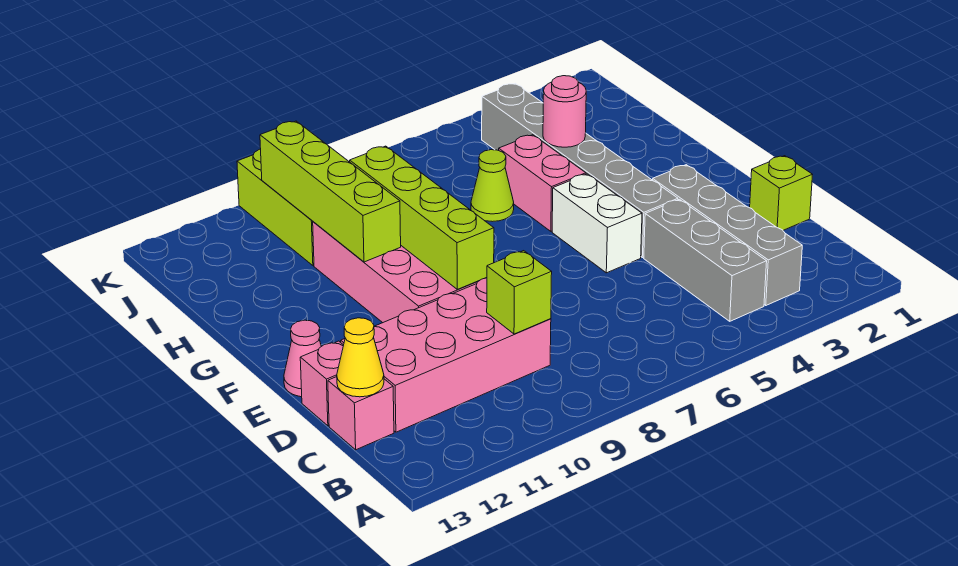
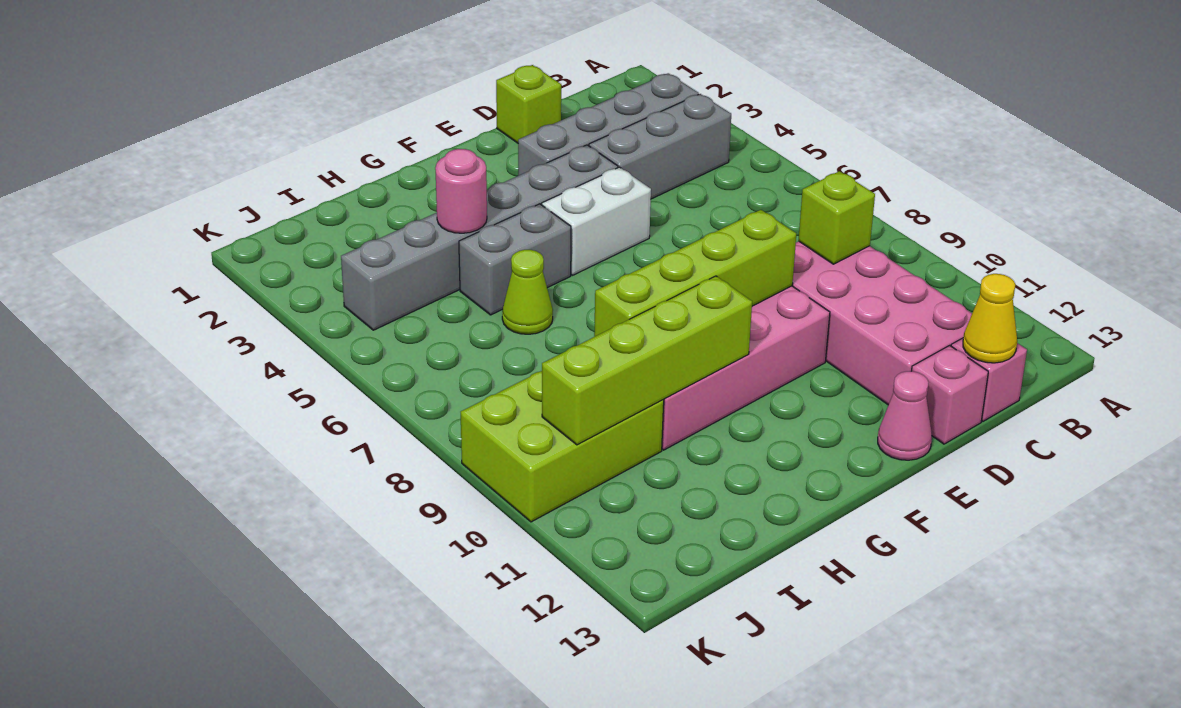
pink 1x2 brick [499,135,586,231] -> grey 1x2 brick [459,204,571,315]

